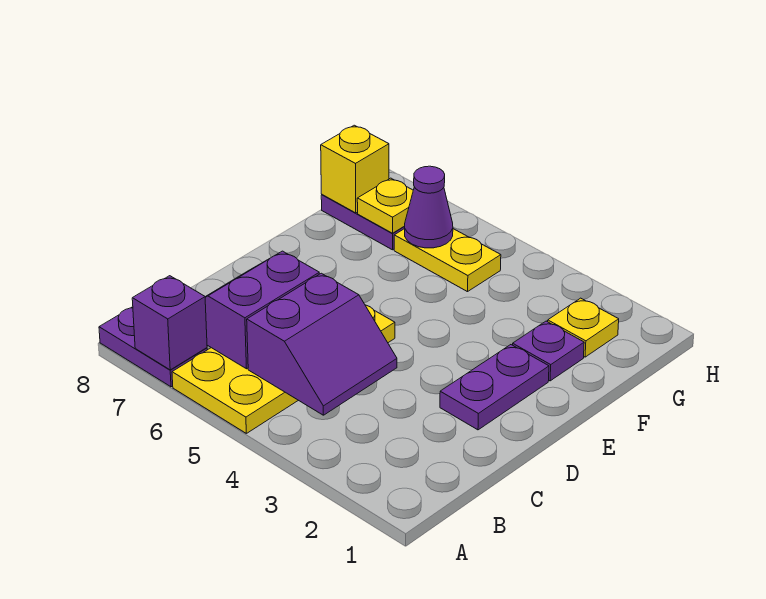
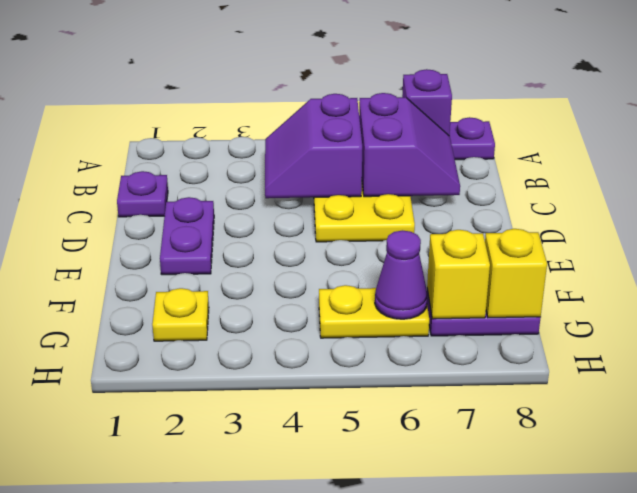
purple 1x1 plate [513,321,584,381] -> purple 1x1 plate moved to [117,171,168,217]
yellow 1x1 plate [357,178,413,233] -> yellow 1x1 brick [427,230,490,319]

